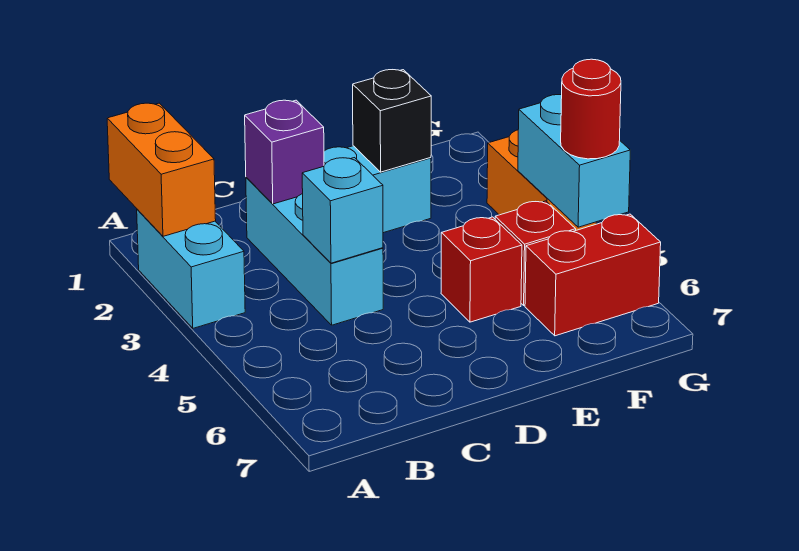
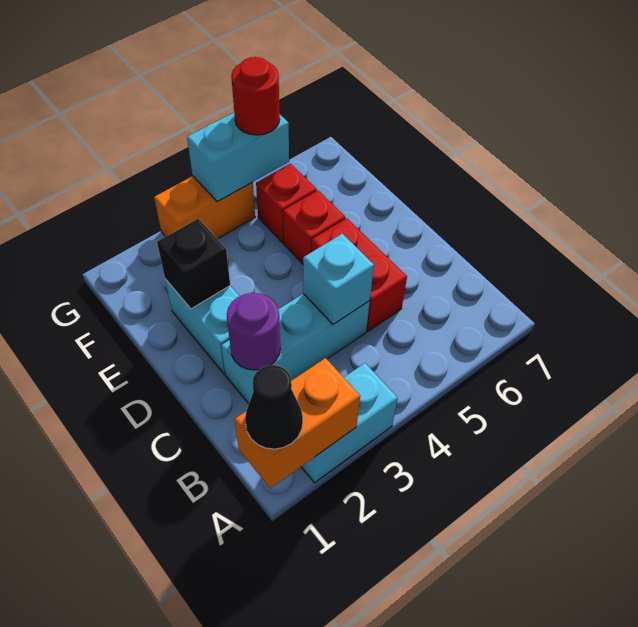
none -> black 1x1 cone [245,365,303,449]
purple 1x1 brick [245,100,324,204] -> purple 1x1 round brick [227,293,280,370]
red 1x2 brick [525,214,661,336] -> red 1x2 brick moved to [312,218,407,331]

